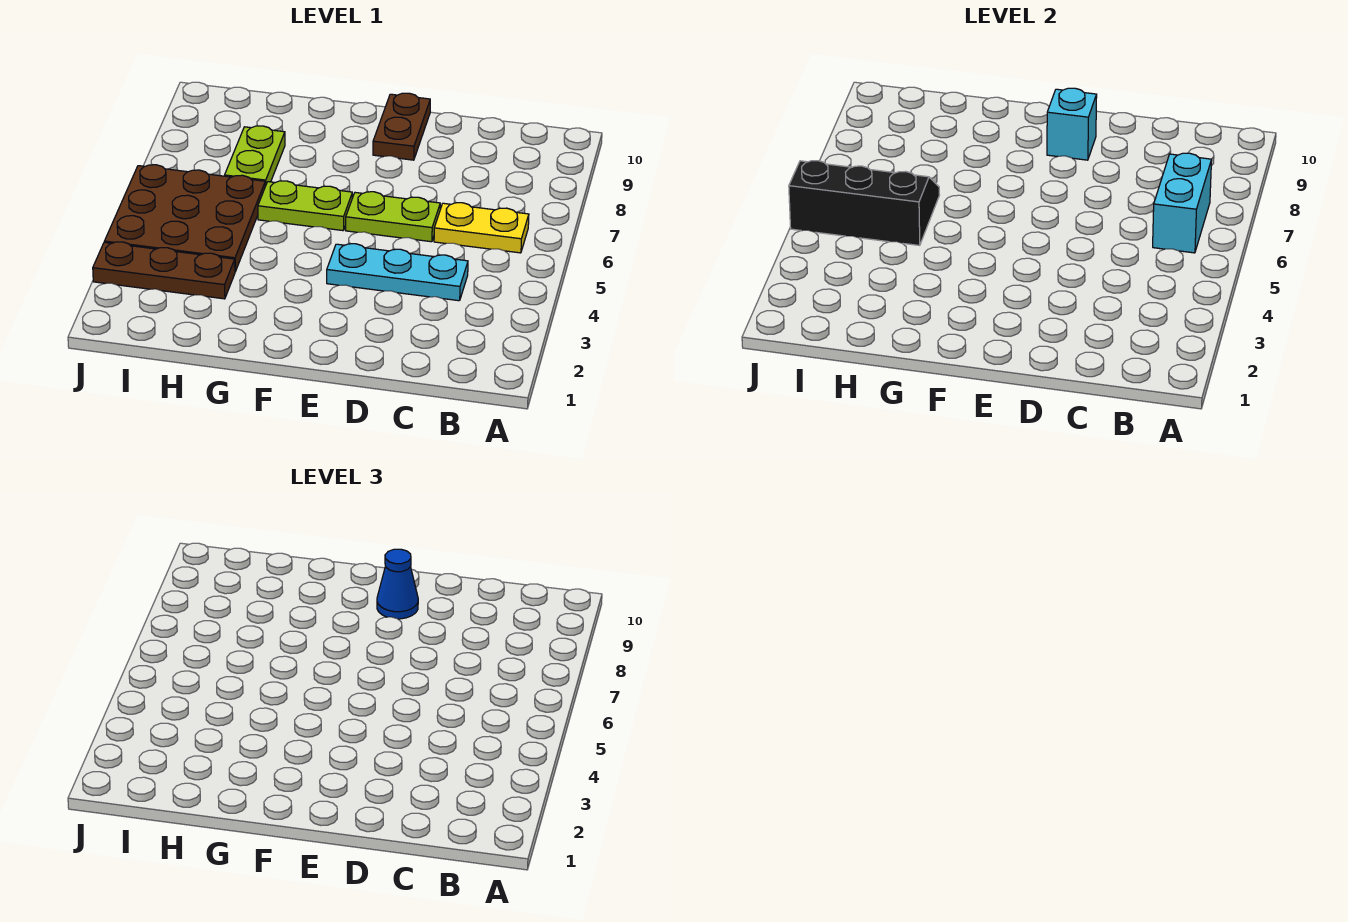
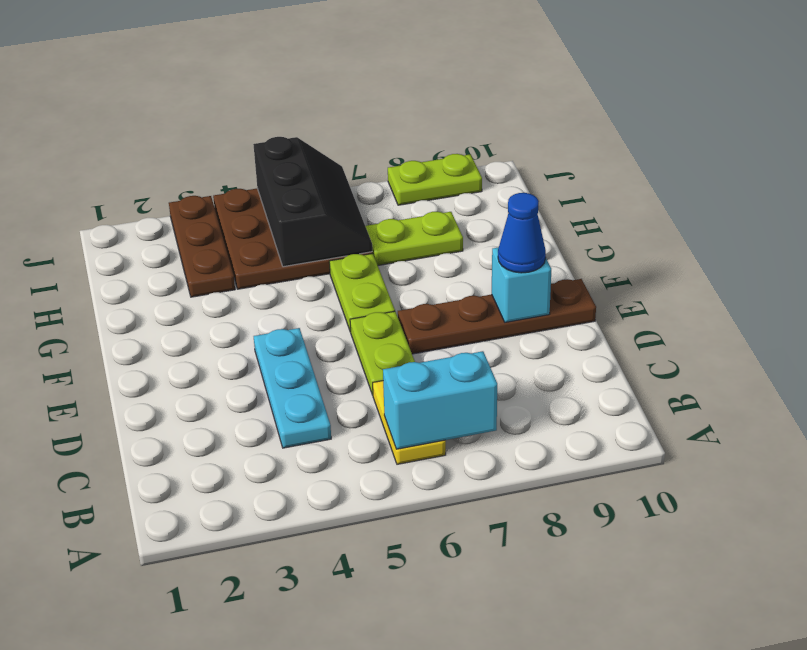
brown 1x2 plate [373,93,430,160] -> brown 1x4 plate [398,279,596,354]
none -> lime 1x2 plate [388,154,482,205]

